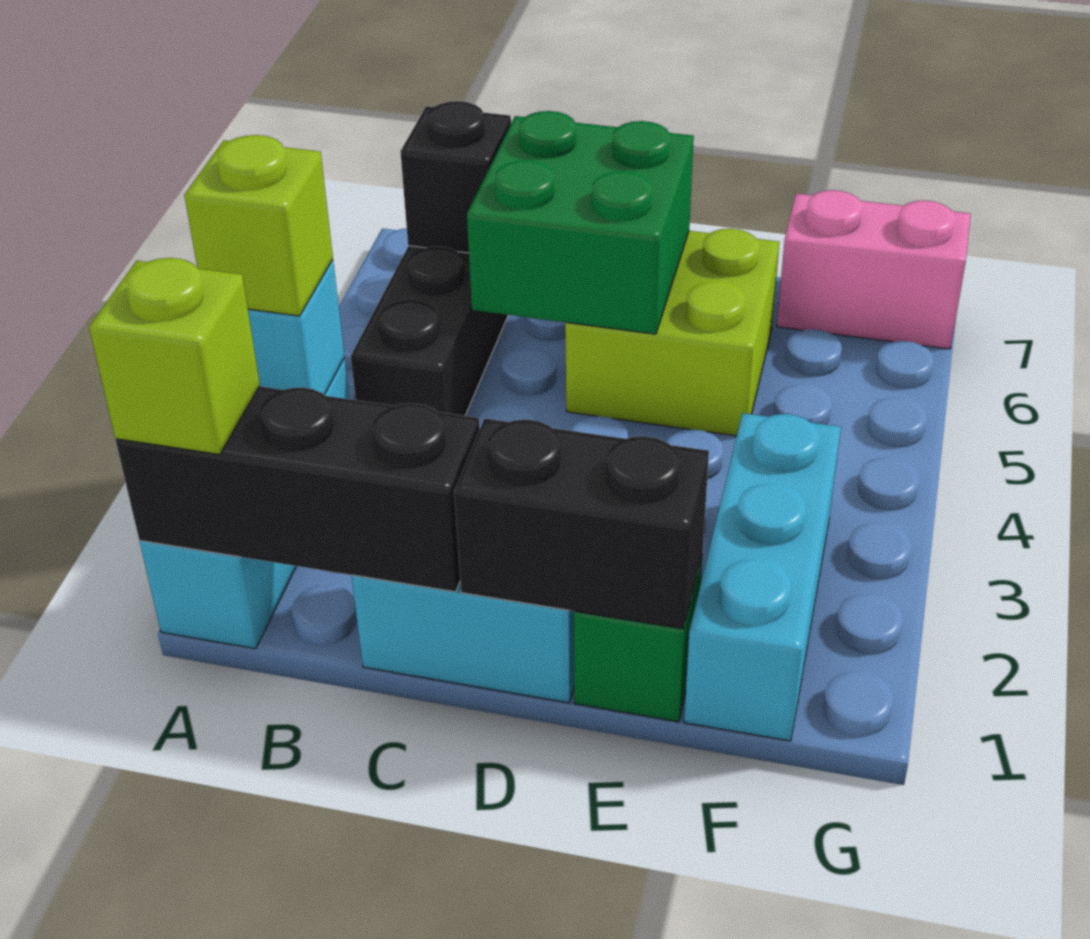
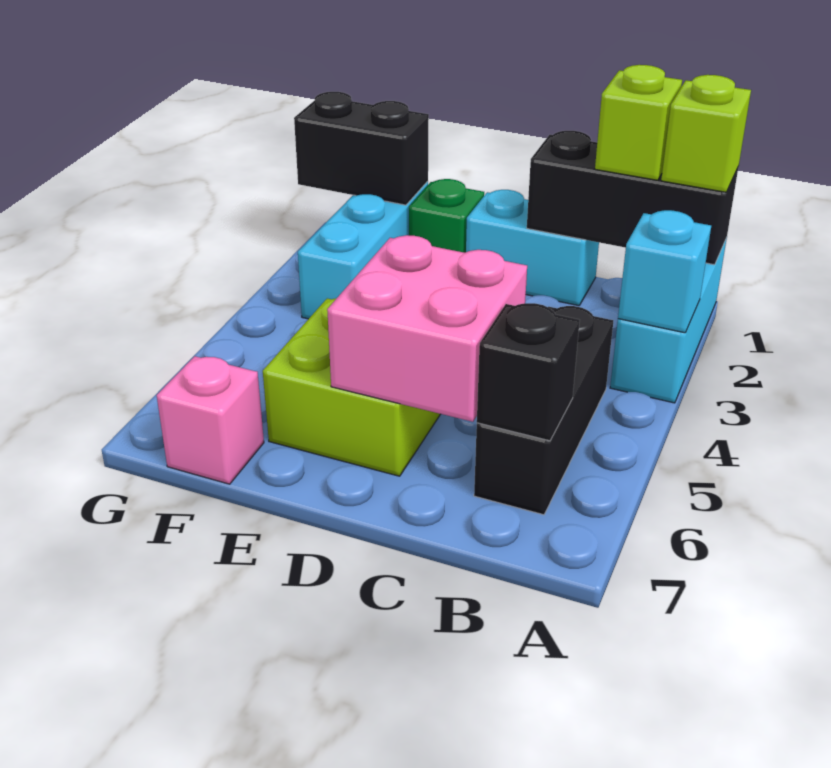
lime 1x1 brick [184,135,333,316] -> lime 1x1 brick moved to [595,65,682,180]
green 2x2 brick [467,111,694,334] -> pink 2x2 brick [327,235,527,422]
black 1x2 brick [454,419,709,629] -> black 1x2 brick moved to [294,92,429,205]
pink 1x2 brick [777,190,971,349] -> pink 1x1 brick [157,356,264,484]

